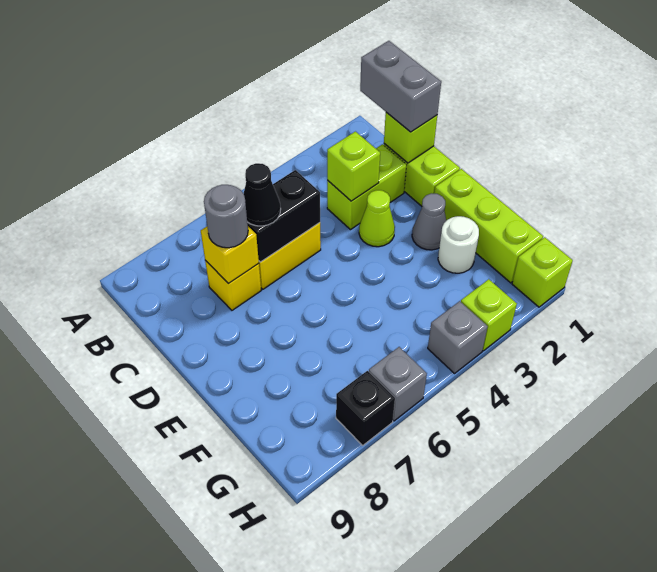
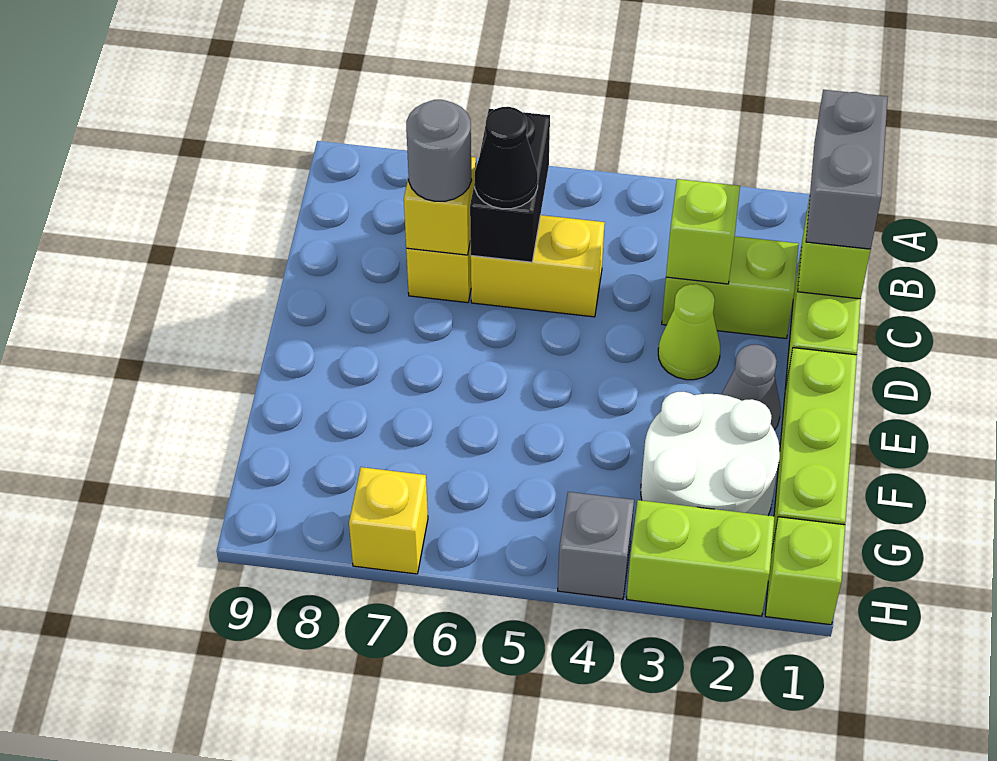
black 1x2 brick [247,170,320,262] -> black 1x2 brick turned to [470,109,550,262]
white 1x1 round brick [438,216,479,273] -> white 2x2 round brick [641,392,780,515]
lime 1x1 brick [461,279,517,351] -> lime 1x2 brick [627,500,774,616]
grey 1x1 brick [369,347,427,421] -> none
black 1x1 brick [336,371,395,445] -> yellow 1x1 brick [349,467,428,574]

